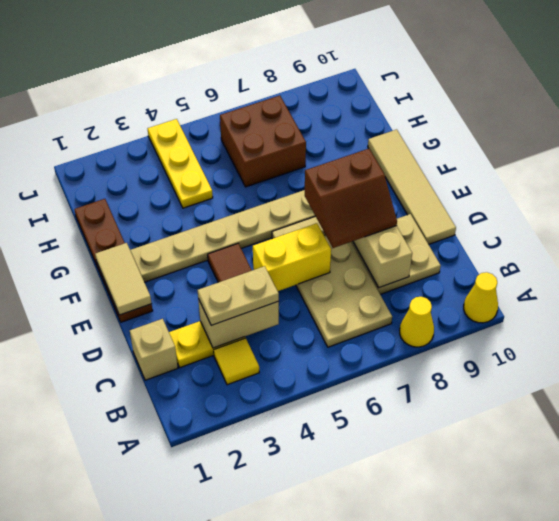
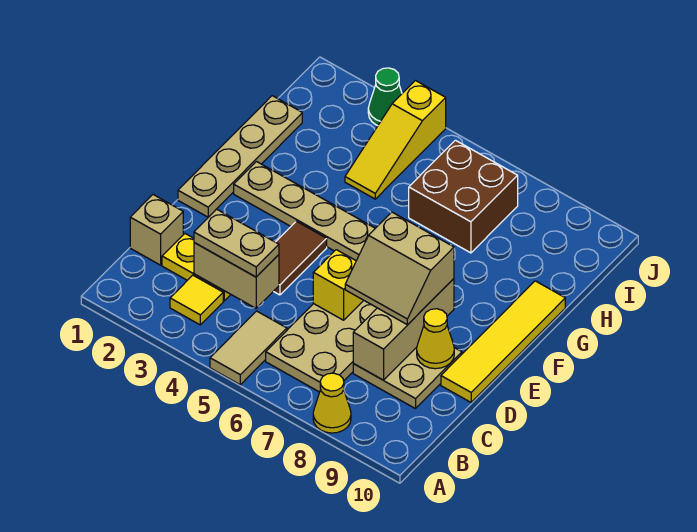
yellow 1x1 cone [464,272,498,323] -> yellow 1x1 cone moved to [417,309,454,369]
yellow 1x2 brick [253,223,331,291] -> yellow 1x1 brick [313,250,364,320]
brown 2x2 slope [305,149,397,248] -> tan 2x2 slope [345,212,454,325]
tan 1x4 tile [368,129,456,244] -> yellow 1x4 tile [441,281,565,402]
brown 1x4 plate [74,199,153,322] -> tan 1x4 plate [178,96,302,217]
tan 1x2 tile [95,243,152,315] -> tan 1x2 tile moved to [210,311,287,385]
yellow 1x3 plate [148,119,213,208] -> yellow 1x3 slope [345,81,446,199]
none -> green 1x1 cone [368,68,402,126]

